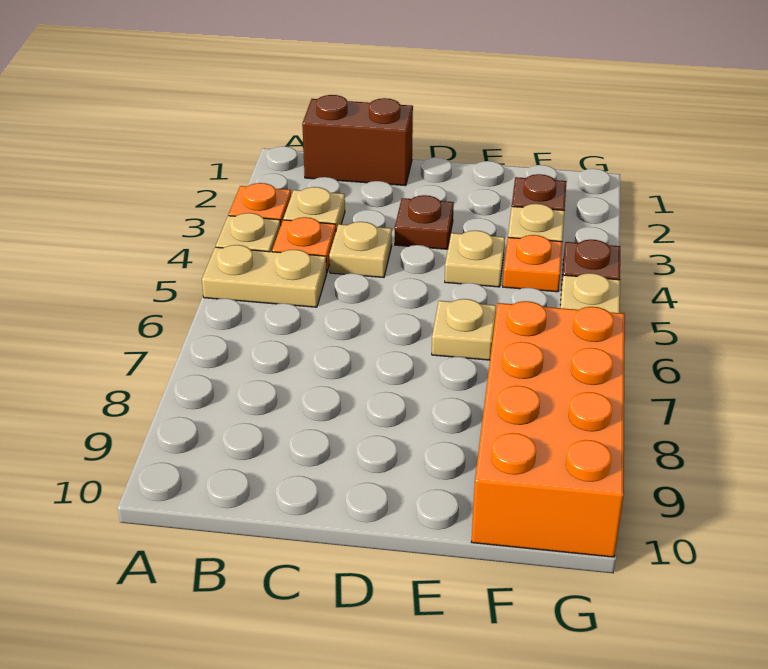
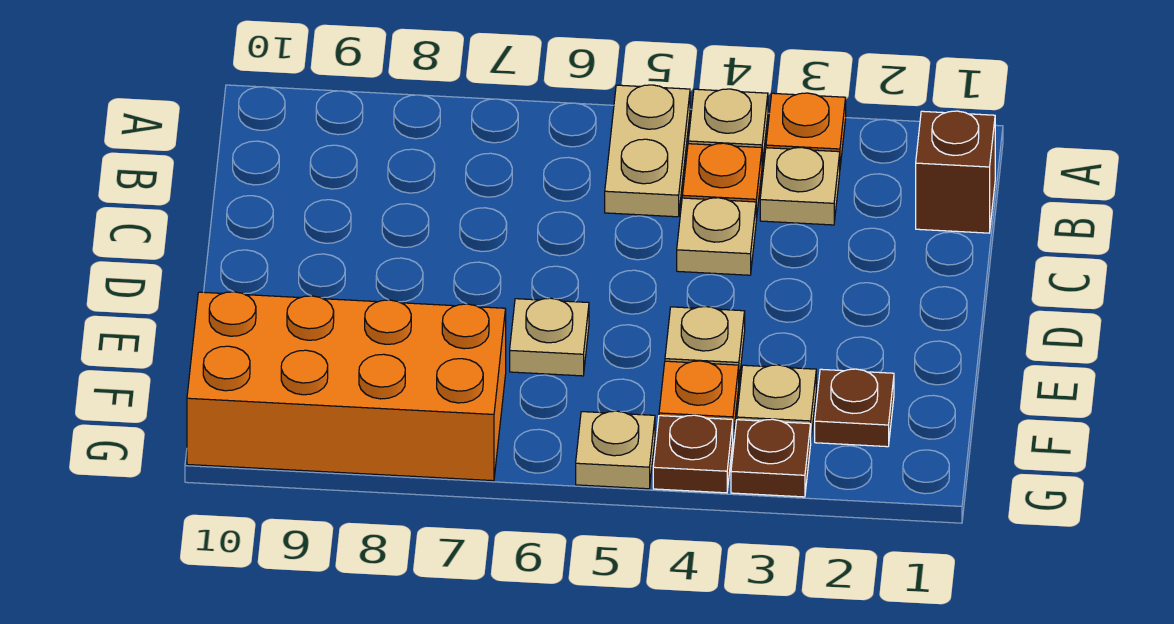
brown 1x2 brick [302,95,413,186] -> brown 1x1 brick [916,111,995,233]
brown 1x1 plate [395,195,454,249] -> brown 1x1 plate moved to [731,419,811,497]

